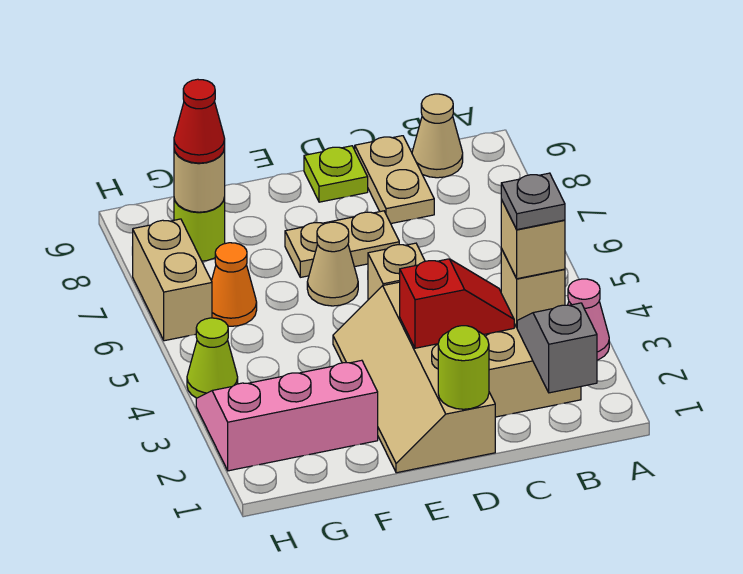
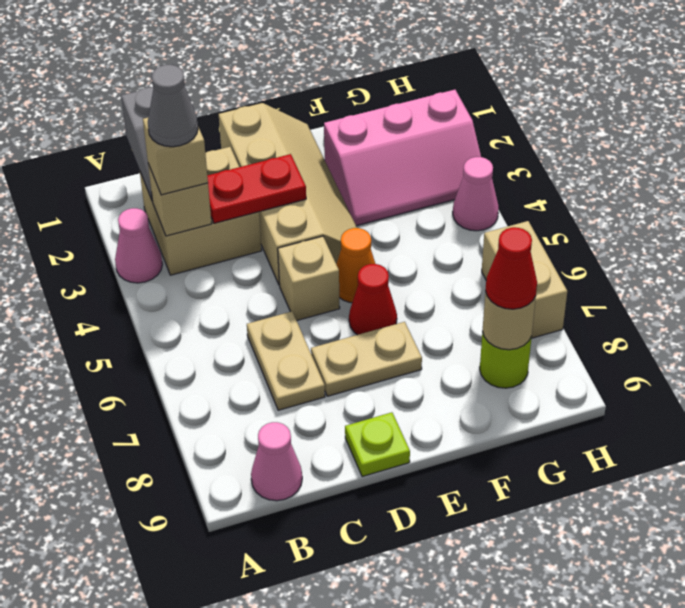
grey 1x1 plate [501,173,565,230] -> grey 1x1 cone [148,65,198,147]
tan 1x1 cone [412,94,463,178] -> pink 1x1 cone [251,422,302,501]
red 1x2 slope [400,259,514,348] -> red 1x2 plate [207,154,306,223]
tan 1x2 plate [355,136,434,223] -> tan 1x2 plate moved to [247,312,325,410]
lime 1x1 round brick [438,326,489,409] -> none
tan 1x1 cone [307,222,358,306] -> red 1x1 cone [349,264,397,335]
orange 1x1 cone [212,243,257,326] -> orange 1x1 cone moved to [336,228,375,303]
lime 1x1 cone [187,318,238,398] -> pink 1x1 cone [453,157,499,231]

